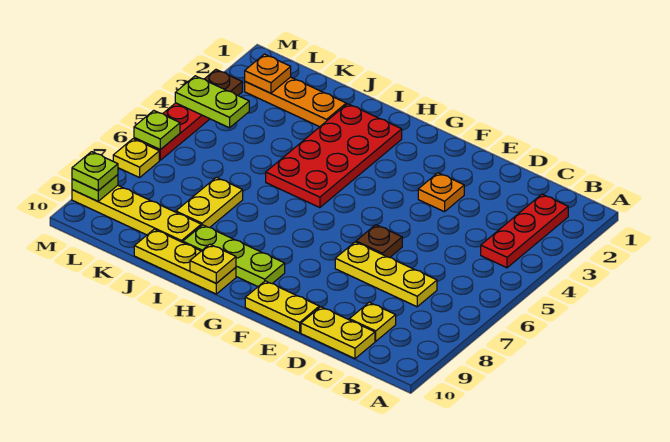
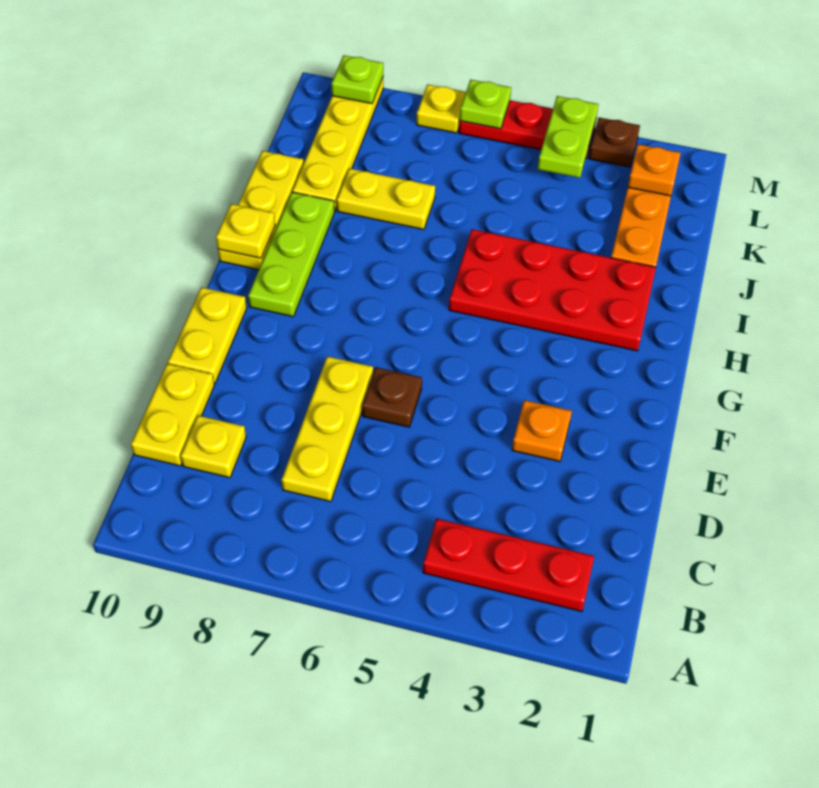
lime 1x1 plate [72,152,118,191] -> none

